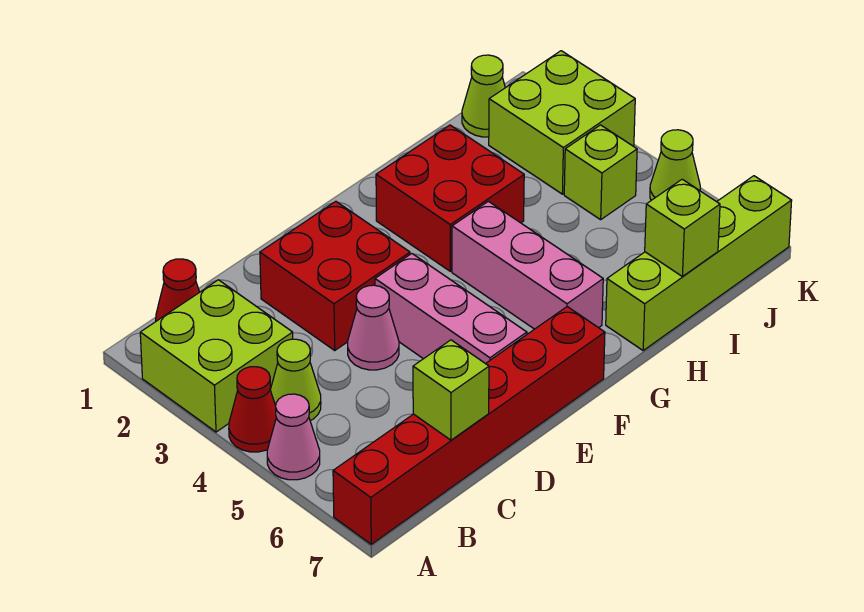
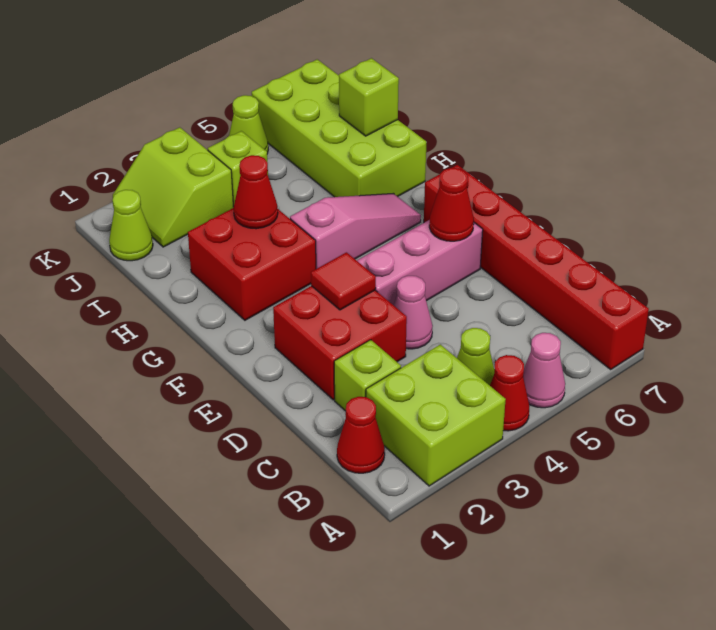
lime 1x1 brick [413,340,489,440] -> lime 1x1 brick moved to [334,340,401,411]
none -> red 1x1 tile [311,252,376,310]
none -> red 1x1 cone [429,168,474,241]
pink 1x3 brick [452,201,603,329] -> pink 1x3 slope [290,193,421,269]
none -> red 1x1 cone [234,155,278,229]
lime 1x4 brick [606,176,792,350] -> lime 2x4 brick [252,59,426,197]
lime 2x2 brick [489,51,635,194] -> lime 2x2 slope [113,127,234,247]

